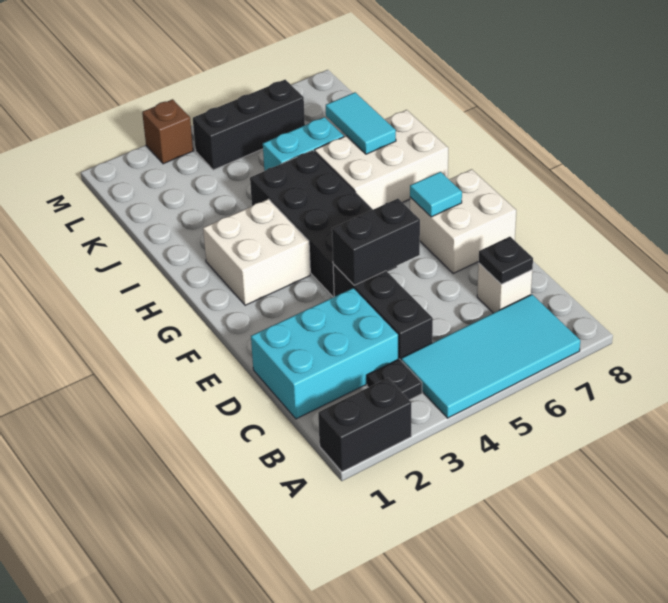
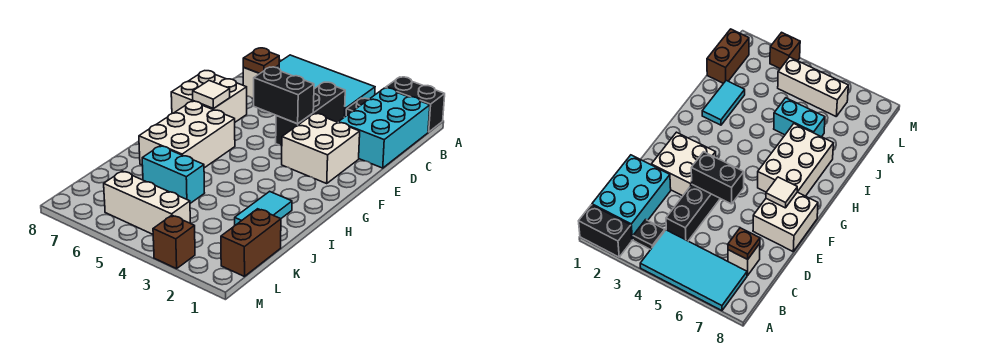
cyan 2x3 brick [251,288,398,419] -> cyan 2x3 brick turned to [338,88,430,168]
black 1x1 plate [479,237,533,284] -> brown 1x1 plate [243,48,279,73]
black 2x4 brick [250,150,397,297] -> none
cyan 1x1 tile [410,172,462,217] -> white 1x1 tile [193,81,230,109]
white 2x2 brick [203,199,310,305] -> white 2x2 brick moved to [282,113,360,183]
white 2x3 brick [315,110,448,209] -> white 2x3 brick turned to [139,101,235,168]
cyan 1x2 tile [326,92,396,154] -> cyan 1x2 tile moved to [235,191,292,225]
none -> brown 1x2 brick [221,209,281,277]
black 1x3 brick [193,80,305,170] -> white 1x3 brick [104,171,190,234]

